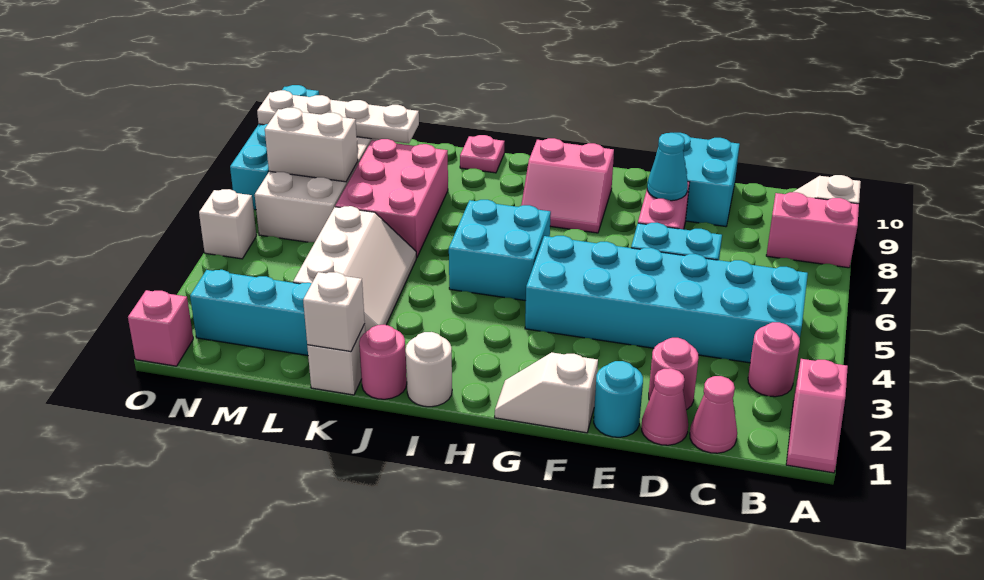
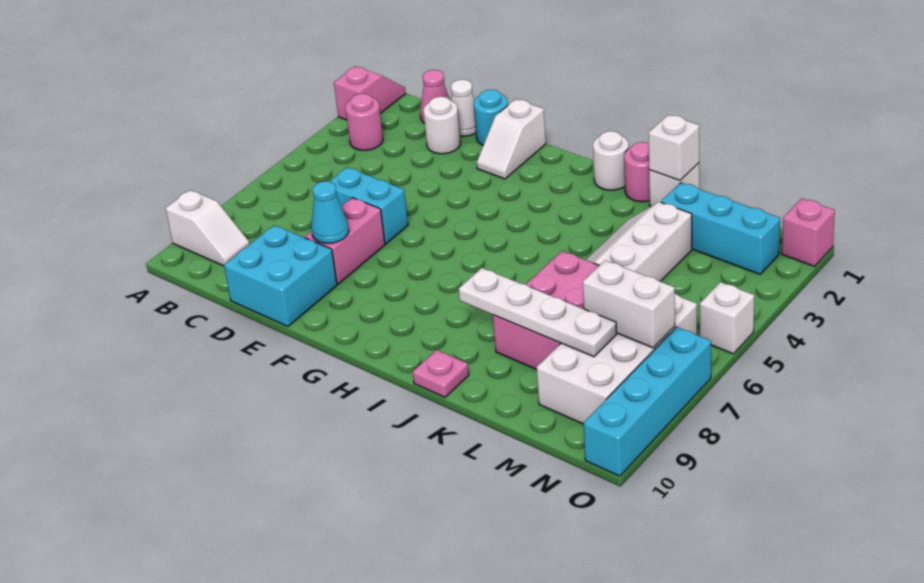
pink 1x2 brick [766,192,859,268] -> none
cyan 2x6 brick [525,236,808,363] -> none
pink 1x1 cone [642,368,688,445] -> white 1x1 cone [451,80,476,136]
pink 1x1 round brick [649,338,698,410] -> white 1x1 round brick [423,97,461,154]
white 1x2 slope [495,353,598,433] -> white 1x2 slope turned to [477,99,546,179]
pink 2x2 slope [521,138,614,233] -> none
cyan 2x2 brick [449,200,551,301] -> none
white 1x4 plate [257,90,419,144] -> white 1x4 plate moved to [459,268,617,357]

